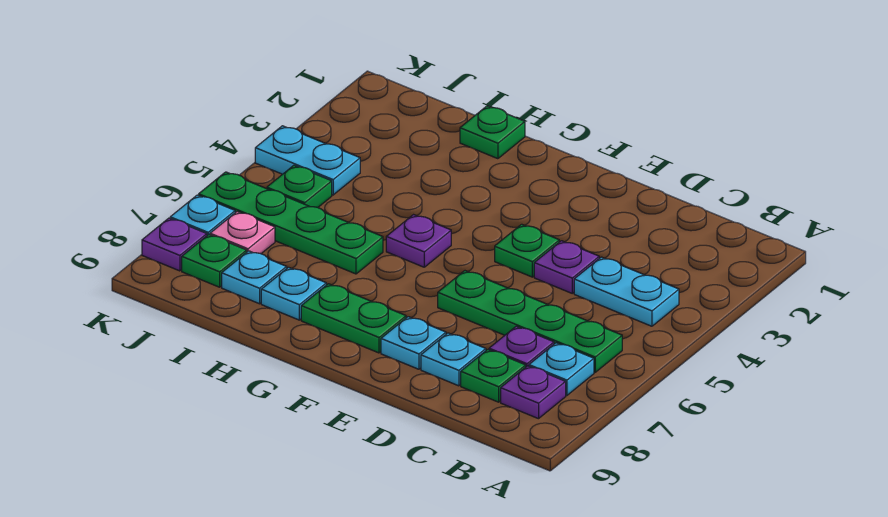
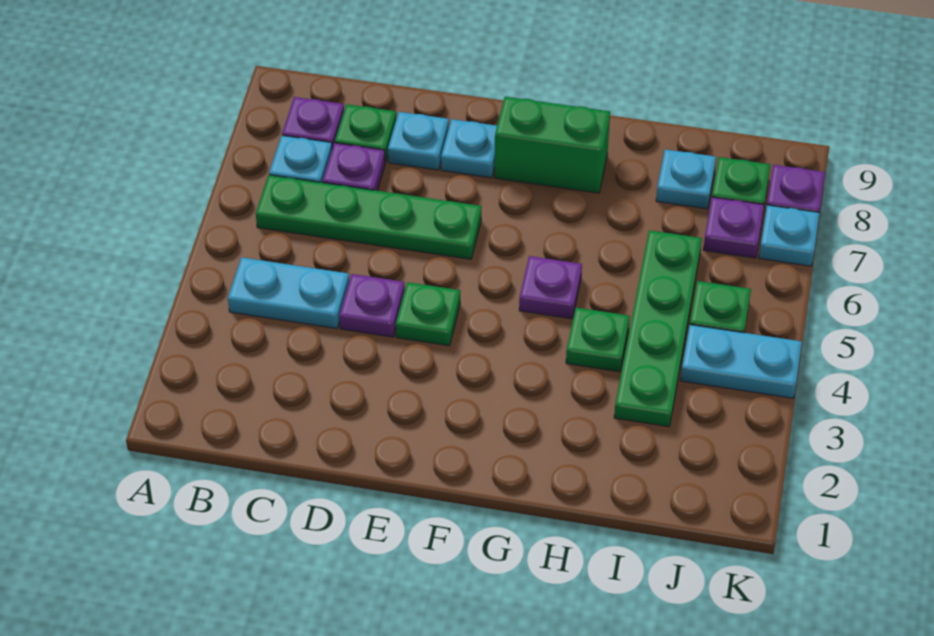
green 1x2 plate [301,284,406,353] -> green 1x2 brick [495,97,610,193]
green 1x1 plate [460,106,525,159] -> green 1x1 plate moved to [566,308,630,372]
green 1x4 plate [199,172,383,274] -> green 1x4 plate turned to [614,230,702,427]
cyan 1x1 plate [261,267,326,320] -> none
pink 1x1 plate [210,211,275,254] -> purple 1x1 plate [703,197,764,258]

